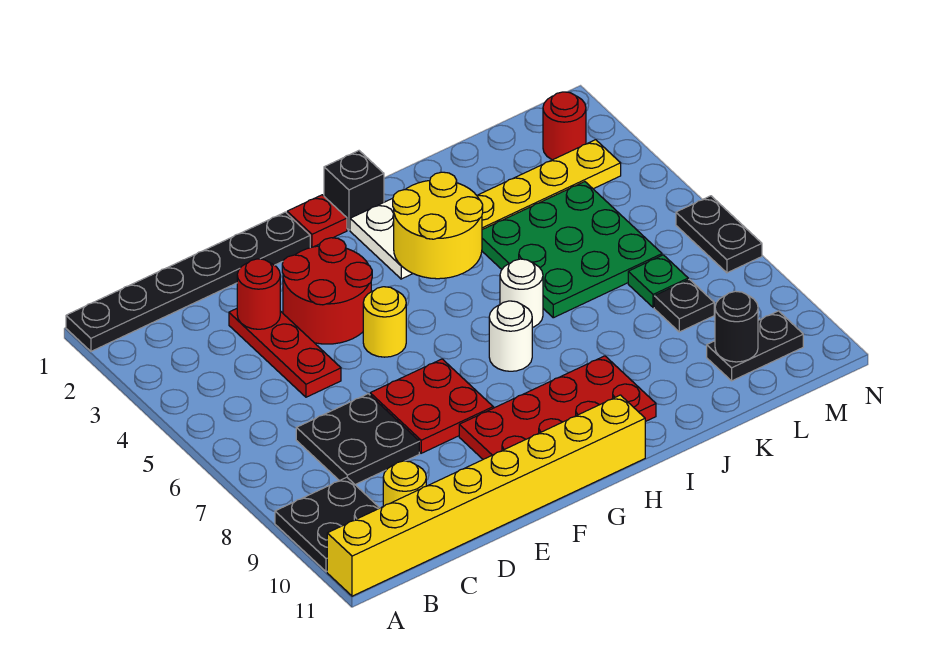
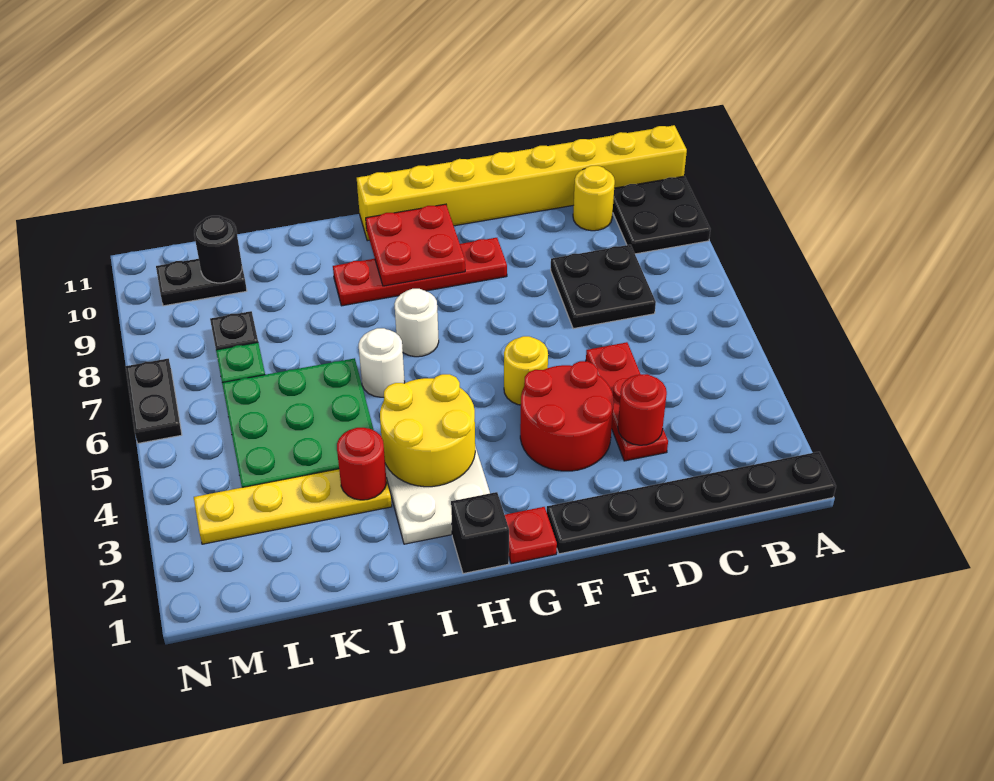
red 2x2 plate [370,359,493,453] -> red 2x2 plate moved to [366,204,465,286]
red 2x4 plate [459,356,656,459] -> red 1x4 plate [333,238,507,306]
red 1x1 round brick [543,92,586,160] -> red 1x1 round brick moved to [337,428,387,500]

